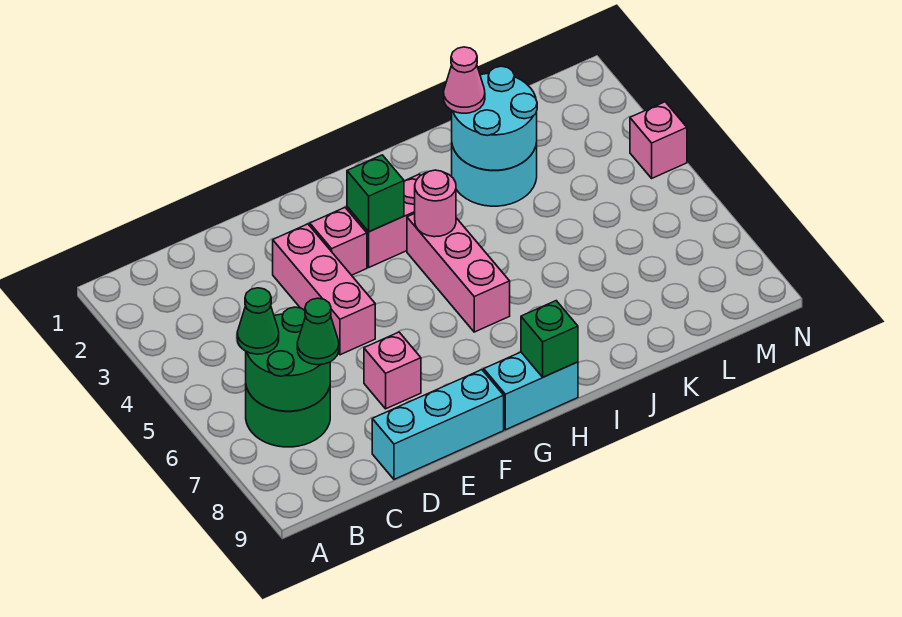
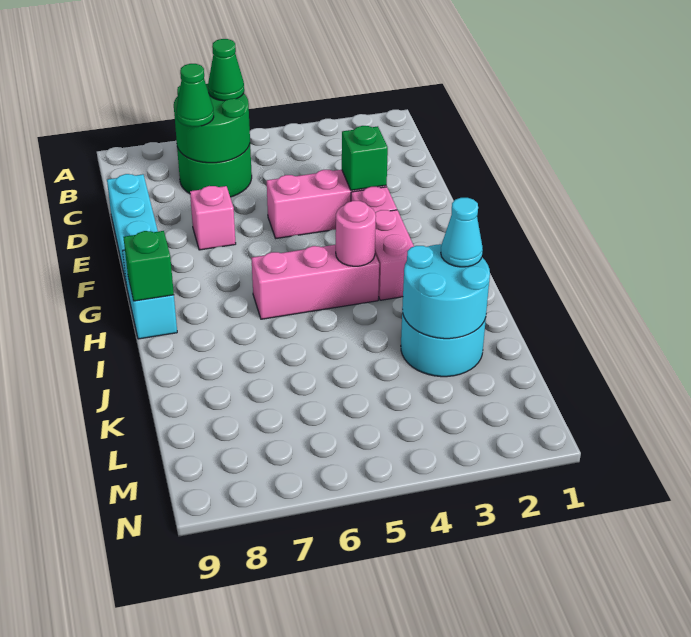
green 1x1 brick [347,155,404,232] -> green 1x1 brick moved to [342,126,388,190]
pink 1x1 cone [444,47,485,113] -> cyan 1x1 cone [441,198,483,267]
pink 1x1 brick [630,102,687,178] -> none

